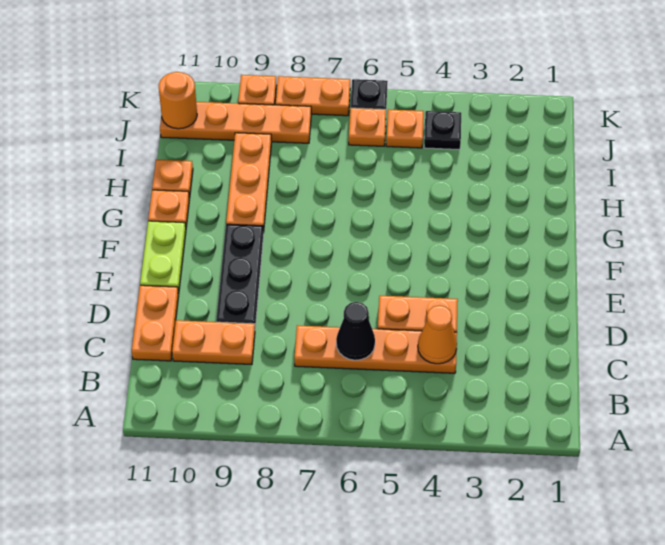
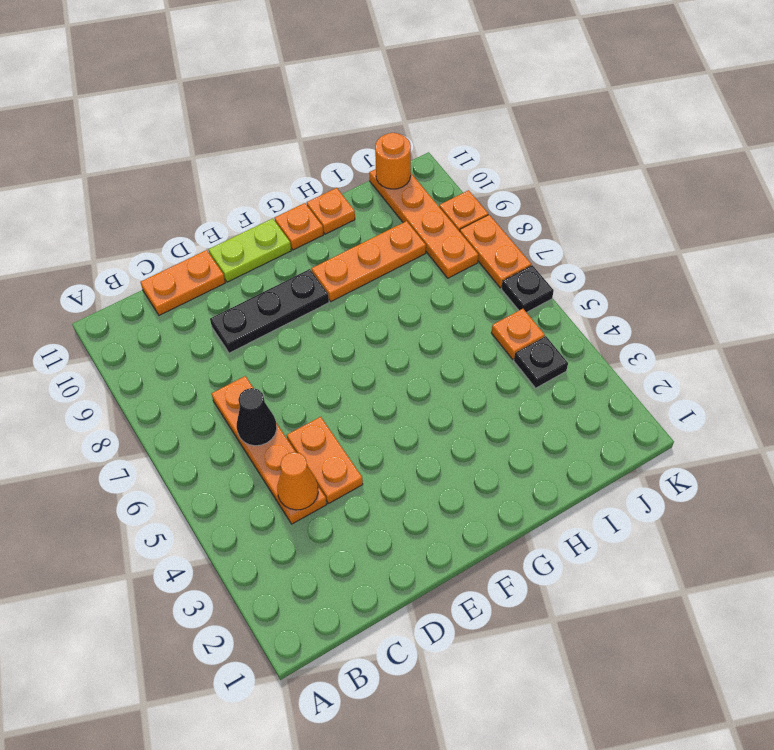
orange 1x2 plate [172,320,255,365] -> none
orange 1x1 plate [349,108,386,146] -> none

